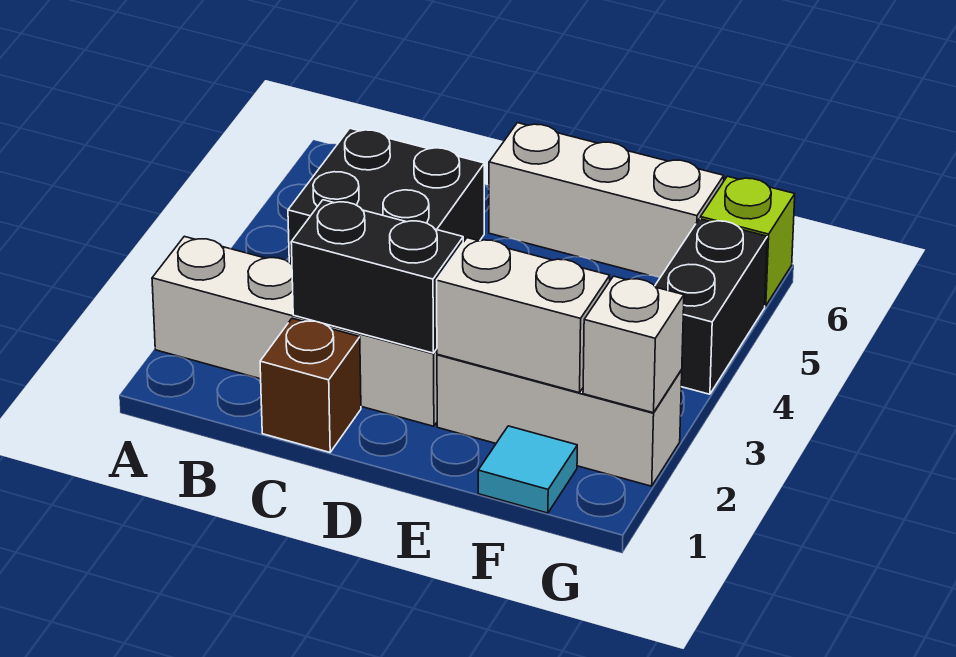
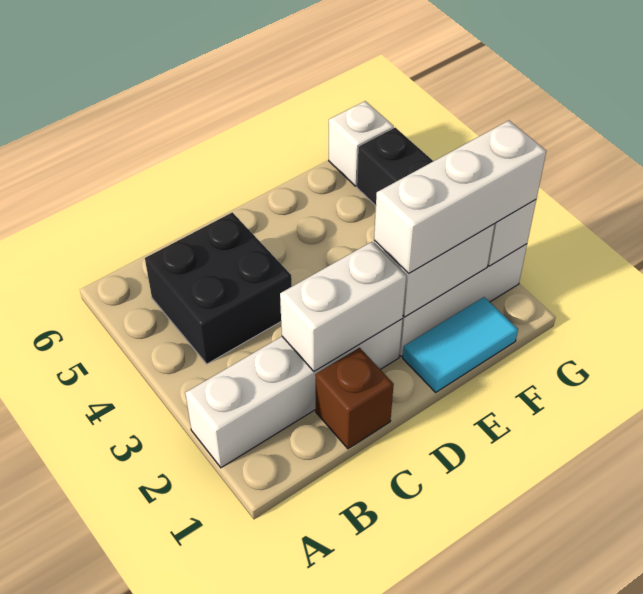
black 1x2 brick [291,200,463,353] -> white 1x2 brick [280,242,406,371]
white 1x3 brick [489,123,724,278] -> white 1x3 brick moved to [374,121,546,274]
cyan 1x1 tile [478,426,577,513] -> cyan 1x2 tile [403,297,518,392]
lime 1x1 brick [700,176,795,306] -> white 1x1 brick [329,101,394,186]

